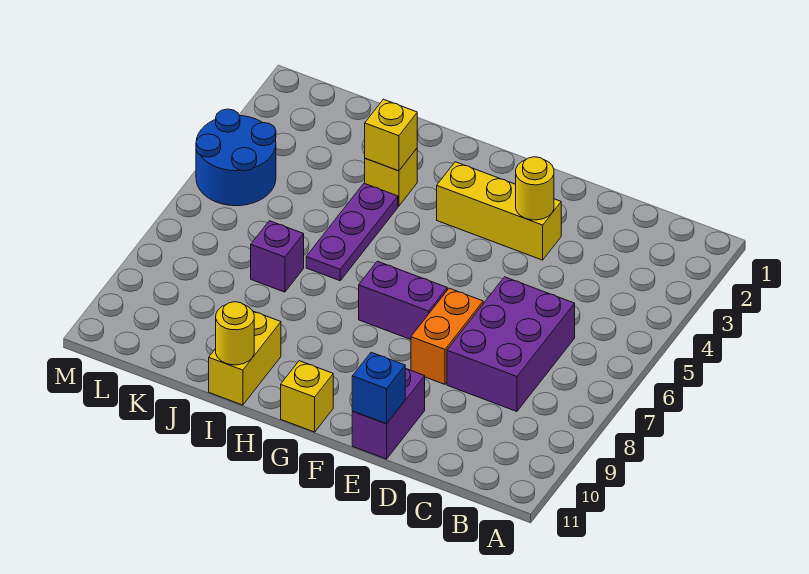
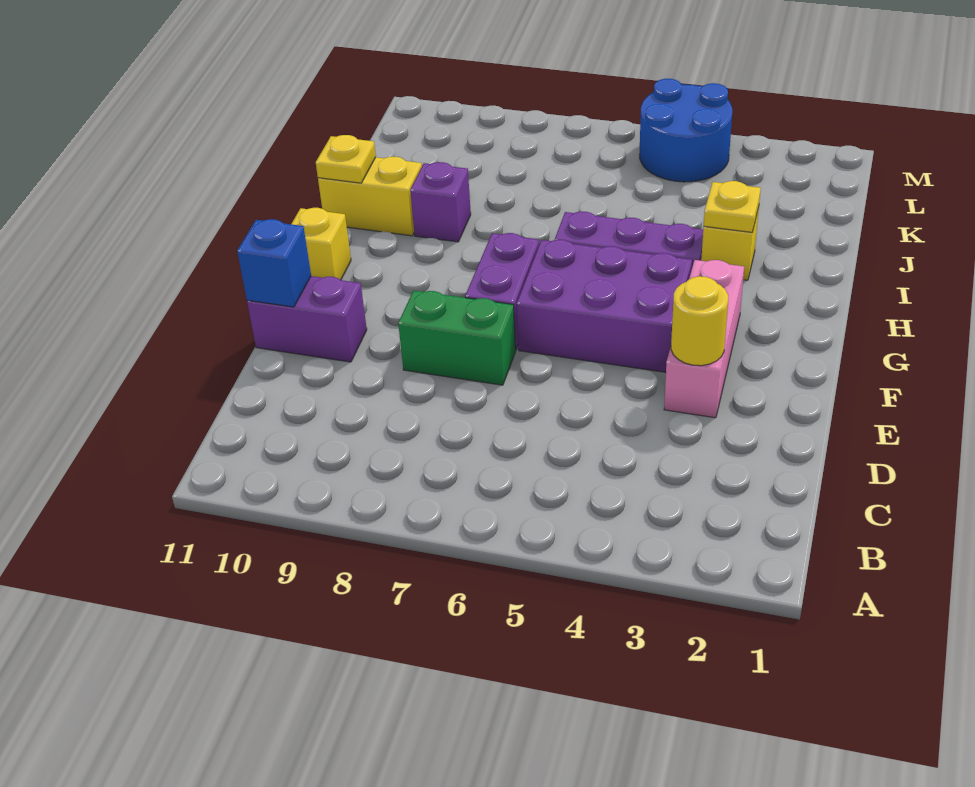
purple 2x3 brick [447,277,575,411] -> purple 2x3 brick moved to [517,240,692,372]
yellow 1x3 brick [437,162,561,260] -> pink 1x3 brick [664,260,744,418]
orange 1x2 brick [411,288,483,384] -> green 1x2 brick [398,290,515,385]
yellow 1x1 brick [365,99,417,171] -> yellow 1x1 plate [704,181,761,232]
yellow 1x1 round brick [216,302,254,365] -> yellow 1x1 plate [316,135,376,183]
purple 1x1 brick [251,221,304,292] -> purple 1x1 brick moved to [410,162,471,242]

